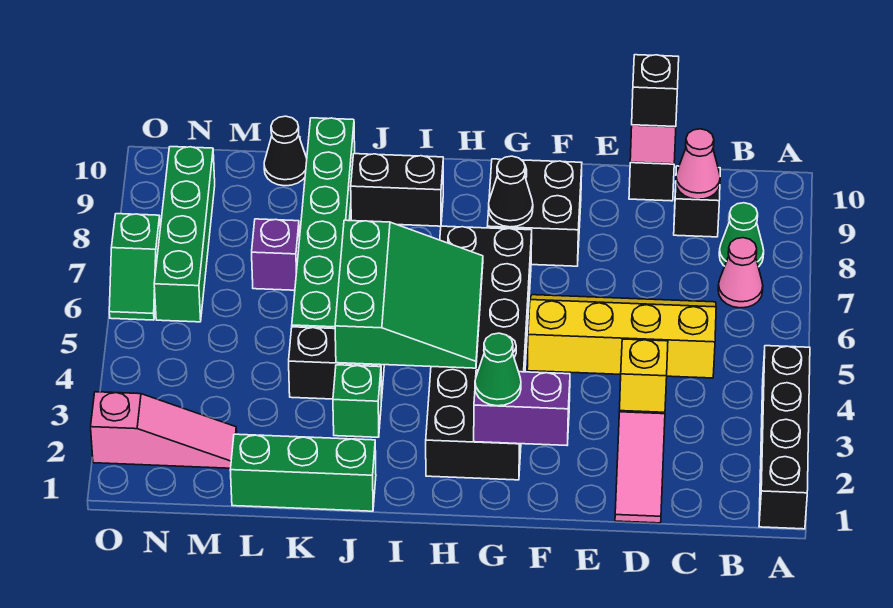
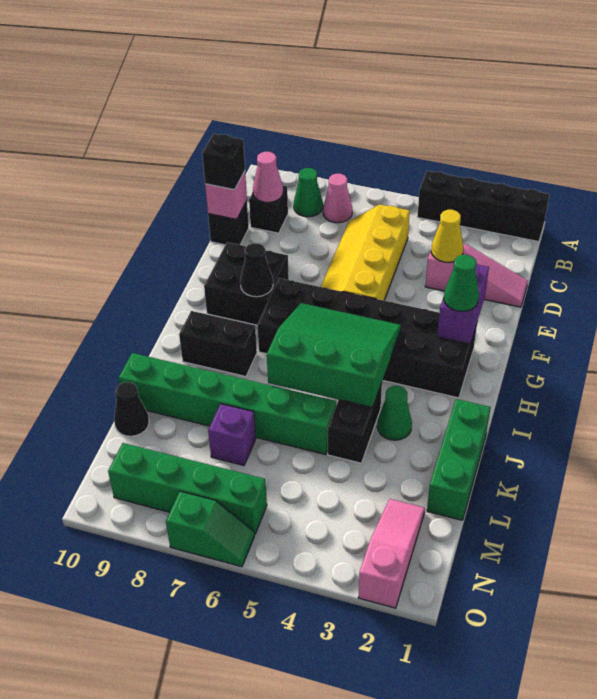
yellow 1x1 brick [620,339,668,412] -> yellow 1x1 cone [431,210,463,262]
black 1x2 brick [351,154,443,226] -> black 1x2 brick turned to [179,311,257,376]
green 1x1 brick [333,365,381,437] -> green 1x1 cone [377,386,412,440]

